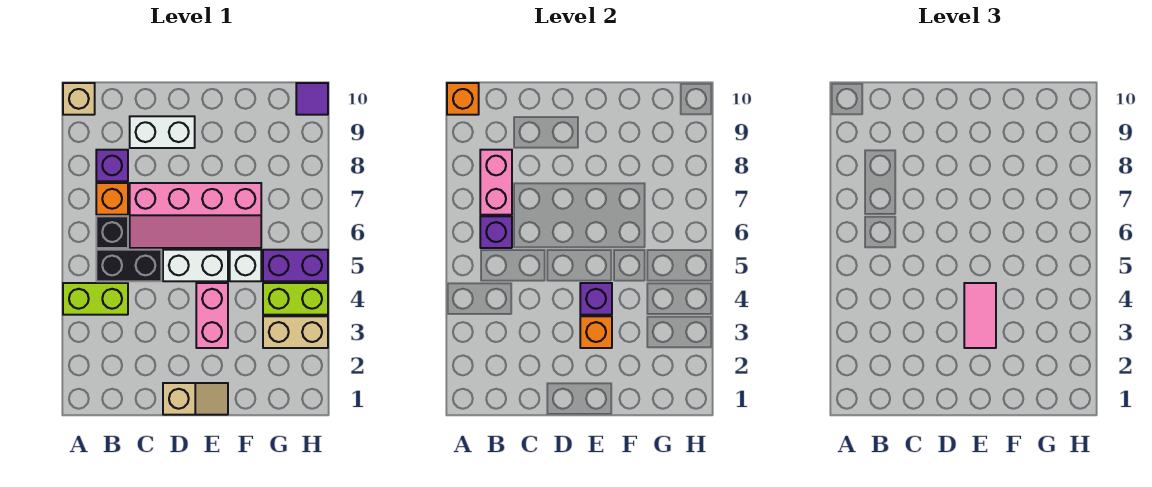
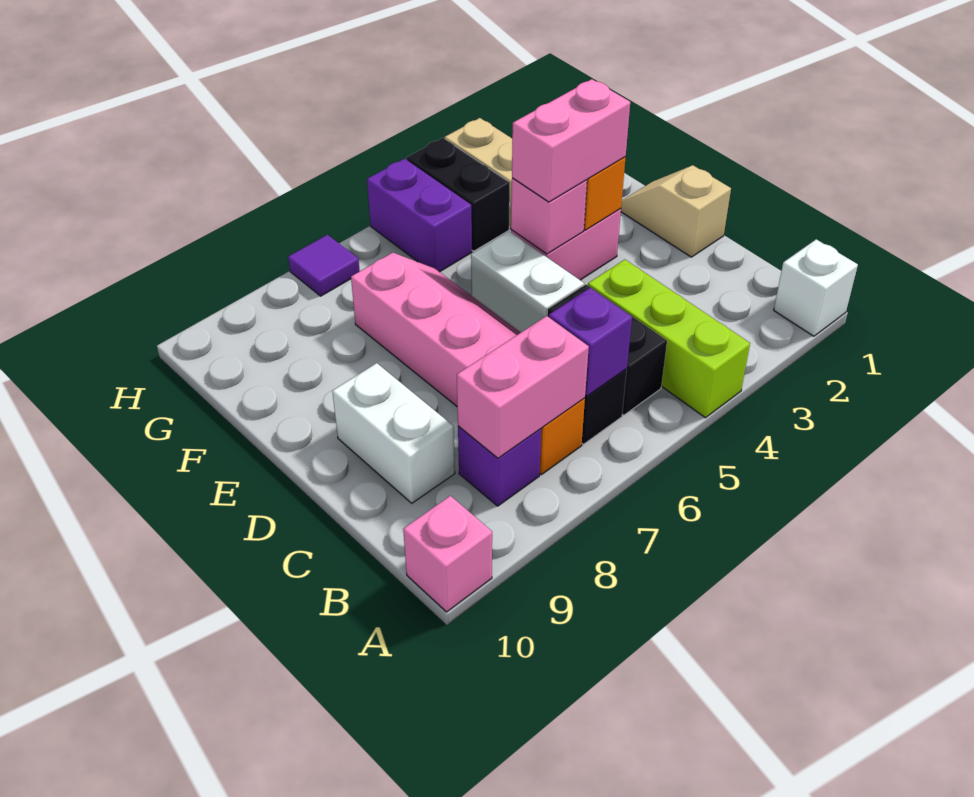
lime 1x2 brick [63,283,128,315] -> lime 1x3 brick [588,259,750,418]
tan 1x1 brick [63,83,95,115] -> pink 1x1 brick [403,496,492,612]
orange 1x1 brick [447,83,479,115] -> none
pink 1x2 tile [964,283,996,348] -> pink 1x2 brick [512,79,630,202]
purple 1x1 brick [580,283,612,315] -> pink 1x1 brick [511,178,587,254]
white 1x1 brick [230,250,261,281] -> white 1x1 brick moved to [774,239,858,336]
lime 1x2 brick [263,283,328,315] -> black 1x2 brick [406,138,510,251]
purple 1x1 tile [296,83,328,115] -> purple 1x1 tile moved to [288,235,360,296]

